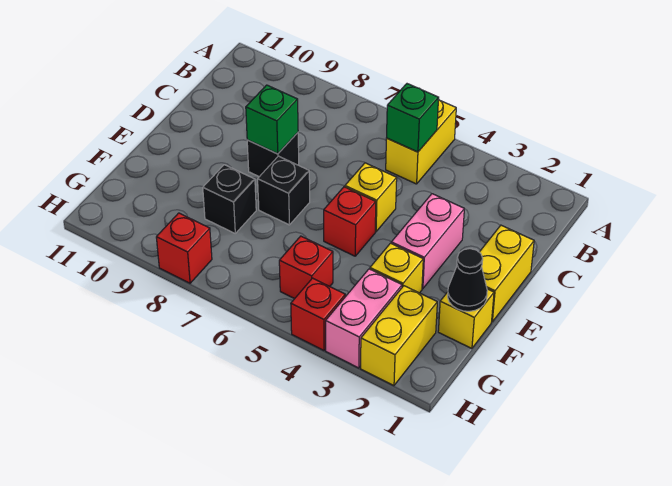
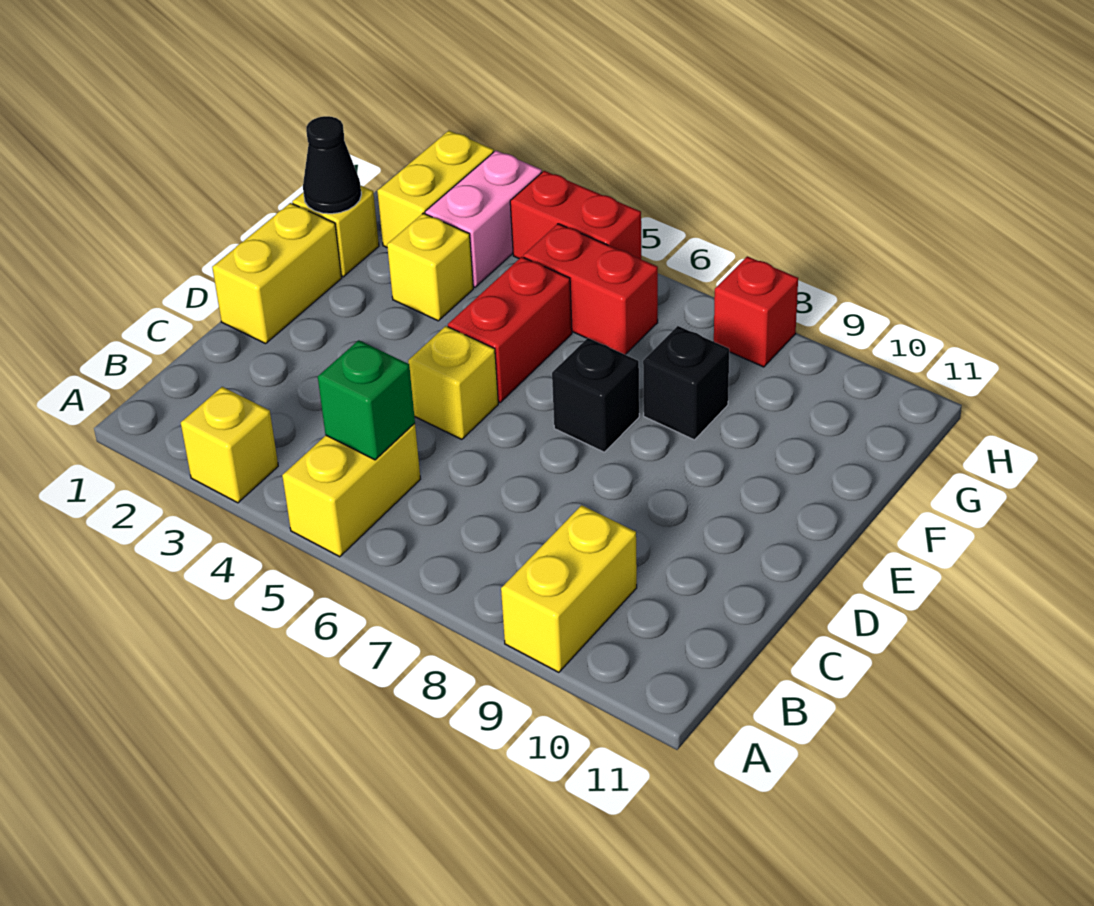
none -> yellow 1x1 brick [181,387,278,503]
none -> yellow 1x2 brick [501,505,637,672]
pink 1x2 brick [391,194,464,289] -> none
black 1x1 brick [247,133,299,177] -> none
green 1x1 brick [246,85,298,154] -> none
red 1x1 brick [324,187,376,256] -> red 1x2 brick [448,257,572,403]
red 1x1 brick [279,236,333,299] -> red 1x2 brick [523,224,658,355]
red 1x1 brick [291,278,345,350] -> red 1x2 brick [510,171,641,259]

